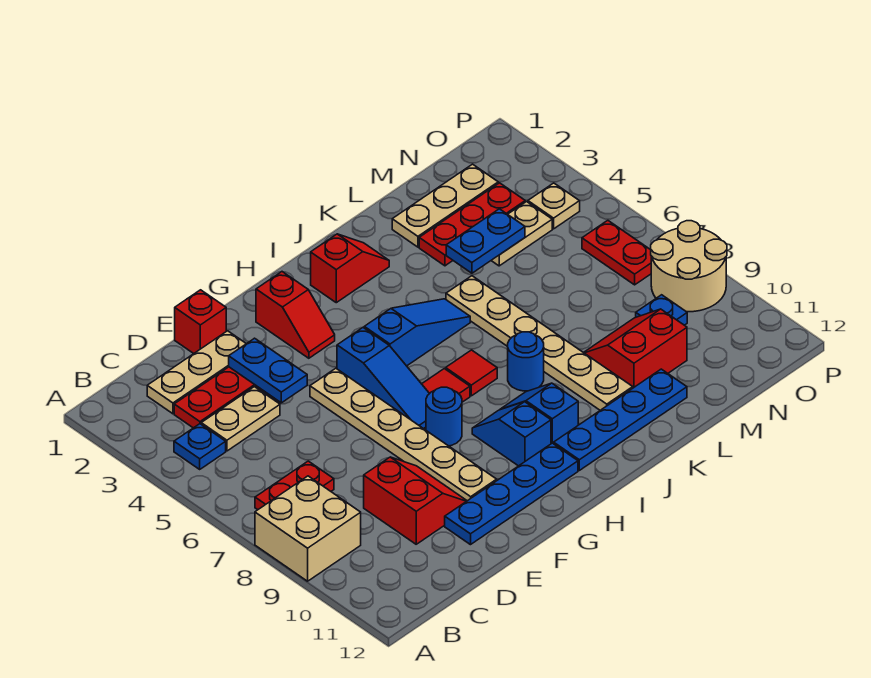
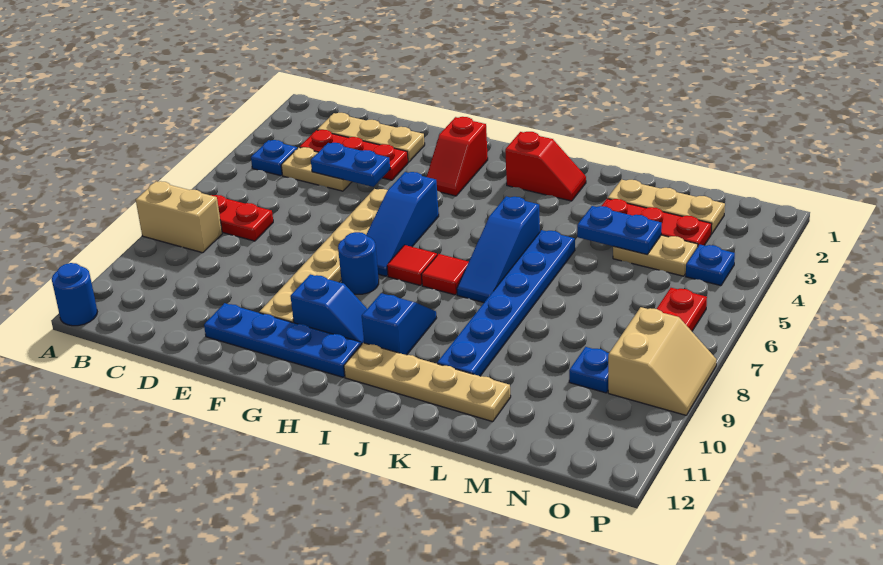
tan 2x2 brick [255,476,361,581] -> tan 1x2 brick [136,181,222,253]
red 2x2 slope [364,457,467,544] -> none
red 1x1 brick [175,290,226,354] -> none
blue 1x2 plate [229,338,307,403] -> blue 1x2 plate turned to [311,143,390,187]
blue 1x3 slope [364,299,470,366] -> blue 1x3 slope turned to [457,196,540,303]
blue 1x2 slope [472,402,551,466] -> blue 1x2 slope turned to [290,274,367,343]
blue 1x4 plate [554,369,687,470] -> tan 1x4 plate [344,343,511,422]
blue 1x1 round brick [508,332,544,391] -> blue 1x1 round brick moved to [52,263,97,326]
tan 1x6 plate [446,276,633,410] -> blue 1x6 plate [437,230,575,376]
red 2x2 slope [584,309,687,388] -> none
tan 1x1 plate [528,183,580,229] -> blue 1x1 plate [686,245,735,286]
tan 2x2 round brick [651,221,727,312] -> tan 2x2 slope [608,307,716,415]

